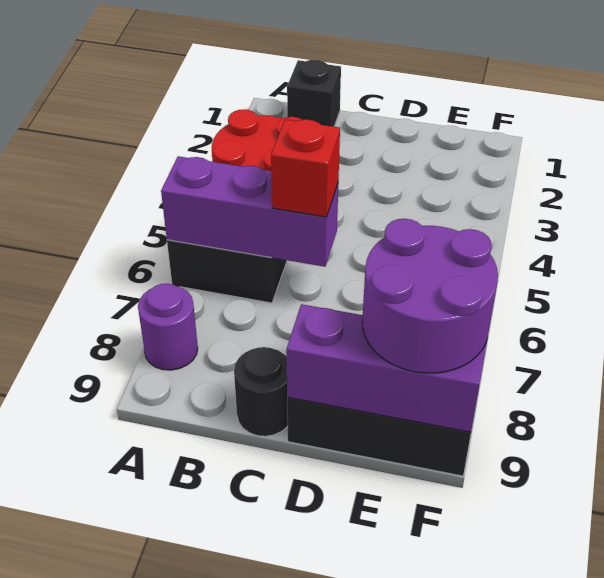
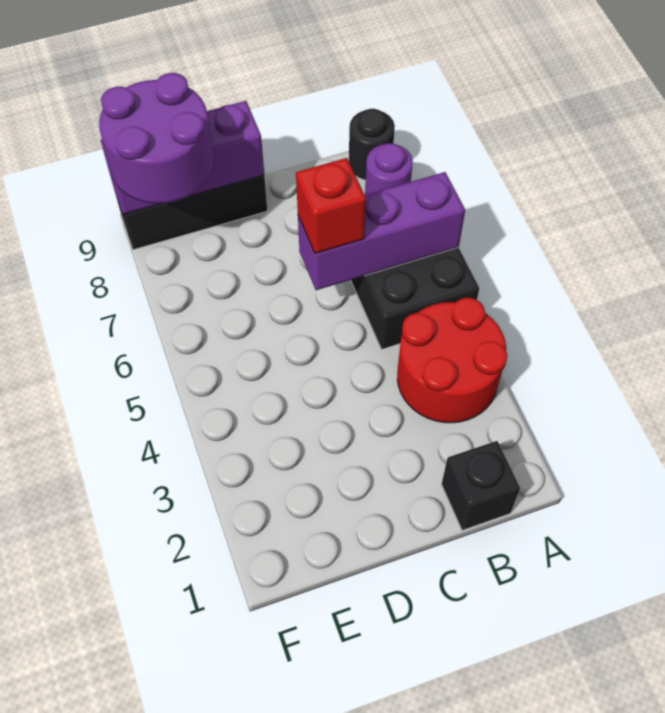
black 1x1 round brick [234,347,288,436] -> black 1x1 round brick moved to [349,109,395,180]

